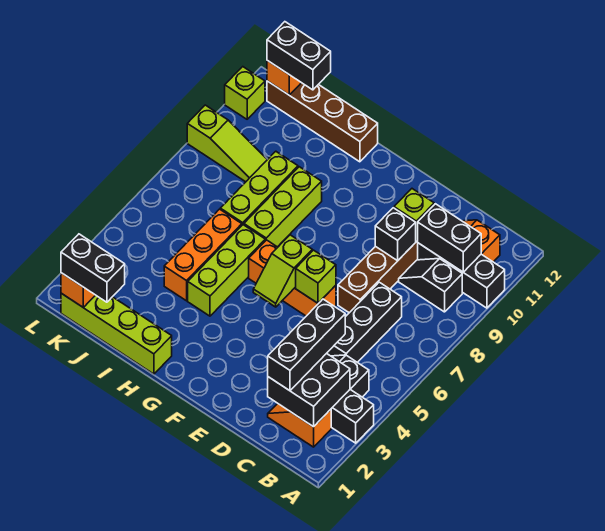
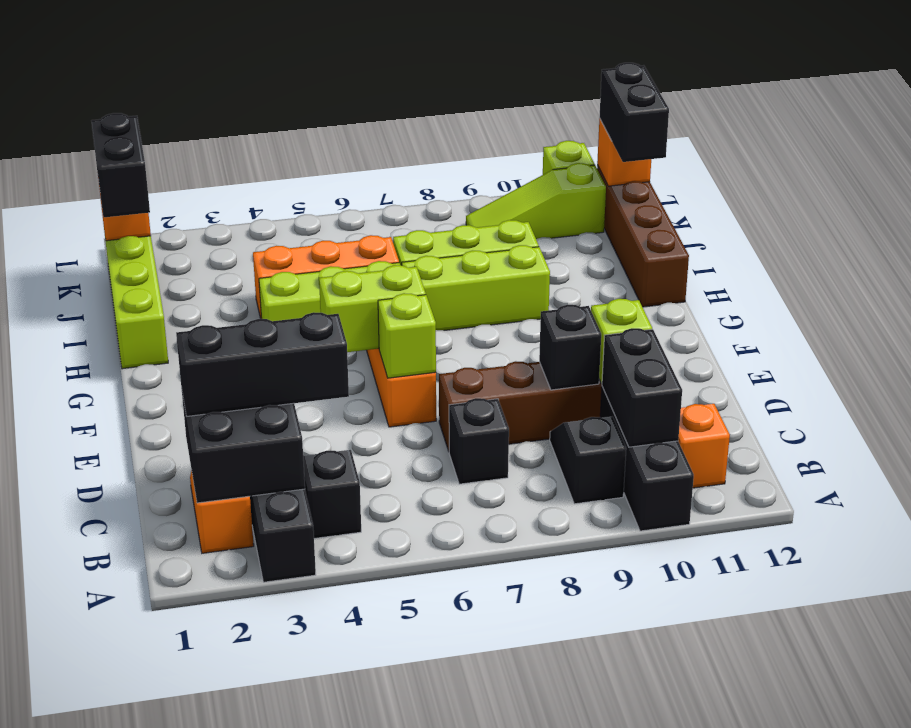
black 1x3 brick [327,282,402,362] -> black 1x1 brick [449,398,509,484]
lime 1x2 slope [253,235,312,307] -> lime 1x2 brick [319,265,426,352]
lime 1x3 slope [187,105,267,182] -> lime 1x3 slope turned to [466,163,606,239]

